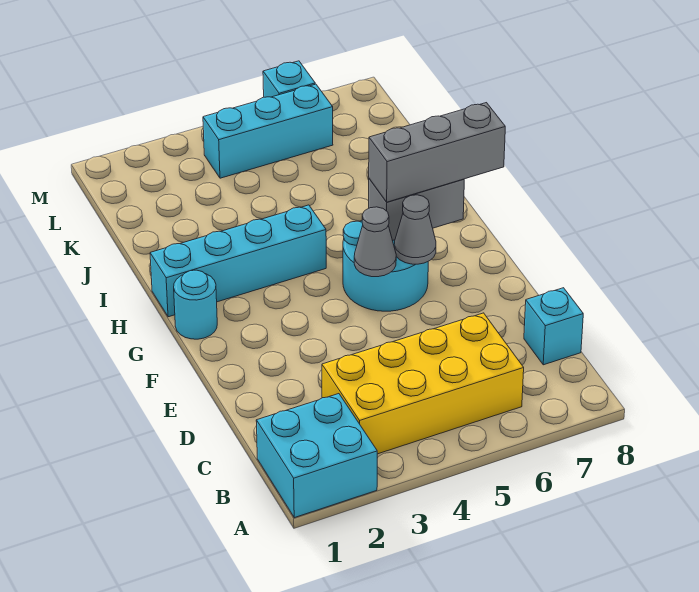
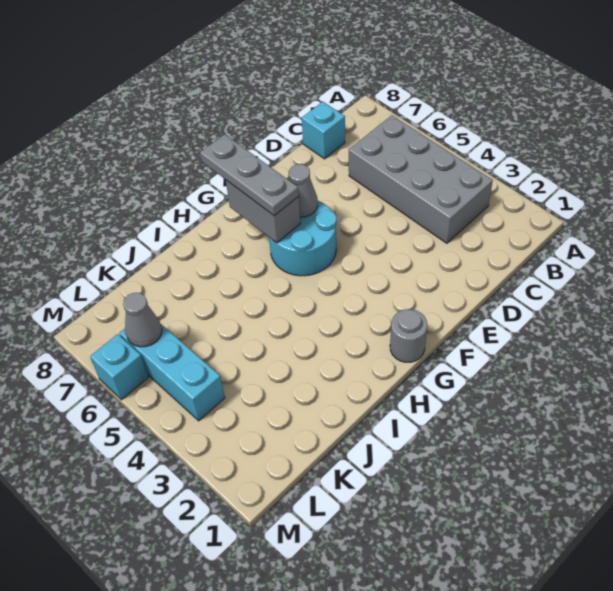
cyan 2x2 brick [256,394,377,518] -> none
yellow 2x4 brick [322,313,524,454] -> grey 2x4 brick [349,115,493,243]
grey 1x1 cone [354,207,396,277] -> grey 1x1 cone moved to [123,293,162,347]
cyan 1x1 round brick [174,270,217,339] -> grey 1x1 round brick [390,309,427,362]
grey 1x3 brick [369,103,505,202] -> grey 1x3 plate [200,134,299,216]
cyan 1x4 brick [150,205,326,317] -> none

